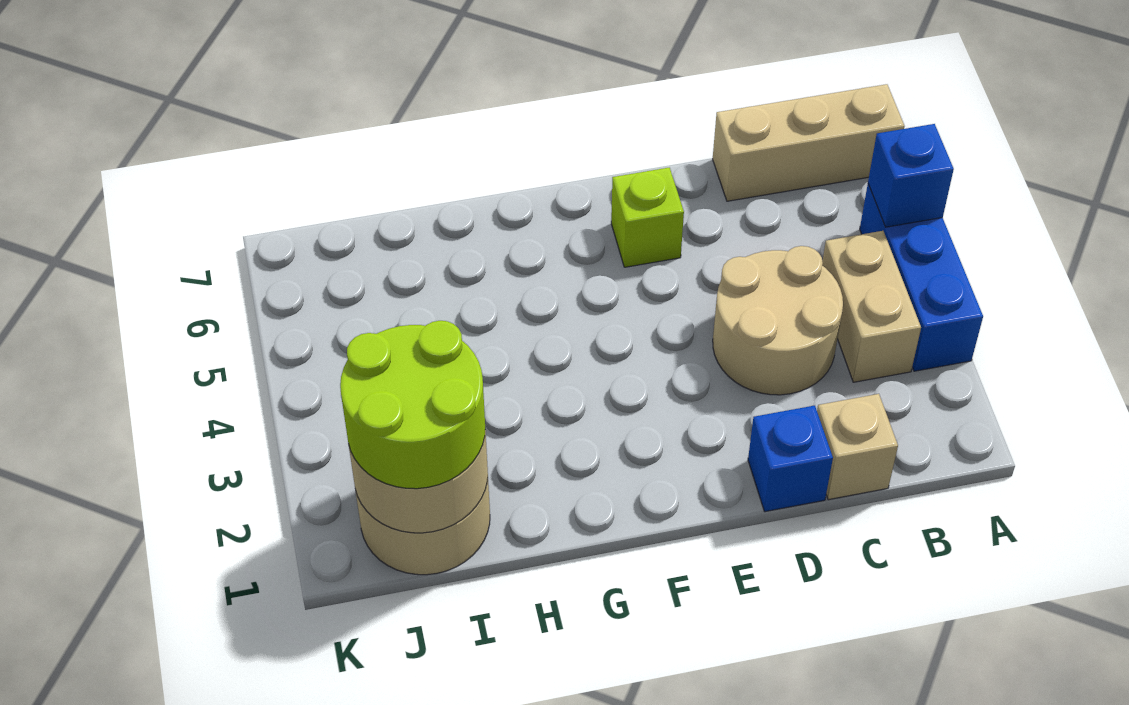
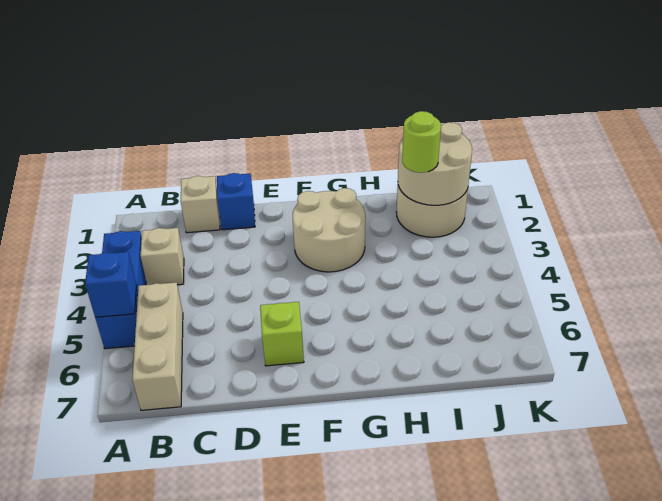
tan 1x3 brick [713,84,905,201] -> tan 1x3 brick turned to [132,282,183,410]
tan 1x2 brick [822,231,921,382] -> tan 1x1 brick [141,228,184,285]
tan 2x2 round brick [713,246,843,395] -> tan 2x2 round brick moved to [293,188,365,272]
lime 2x2 round brick [340,321,485,489] -> lime 1x1 round brick [402,111,441,173]

